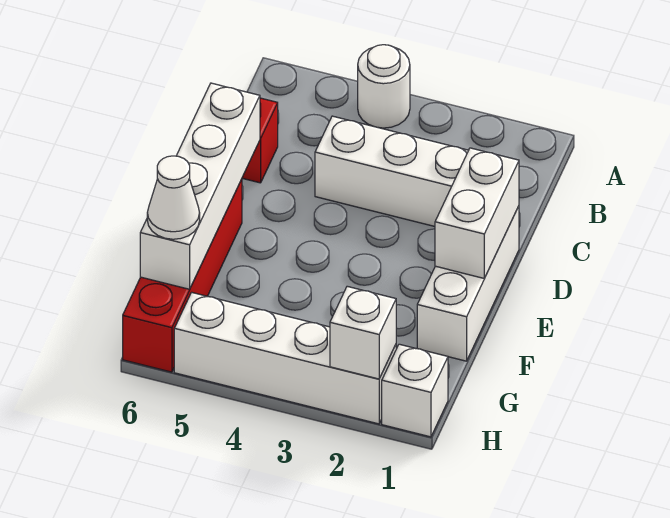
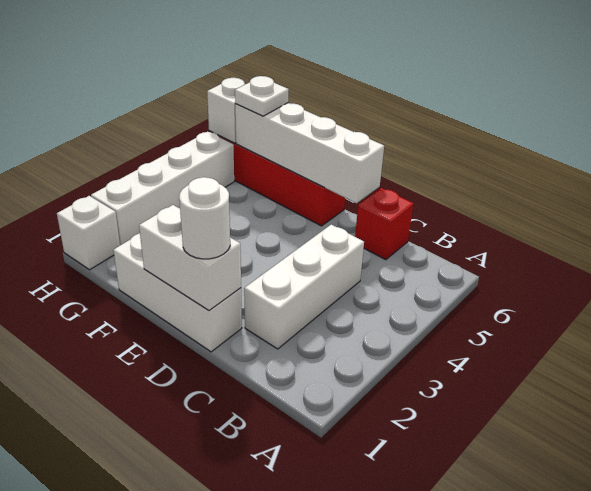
white 1x1 round brick [358,45,410,128] -> white 1x1 round brick moved to [179,177,230,259]
white 1x1 cone [147,156,200,239] -> white 1x1 plate [235,76,289,116]
white 1x1 brick [330,286,396,379] -> white 1x1 brick moved to [207,78,245,143]

